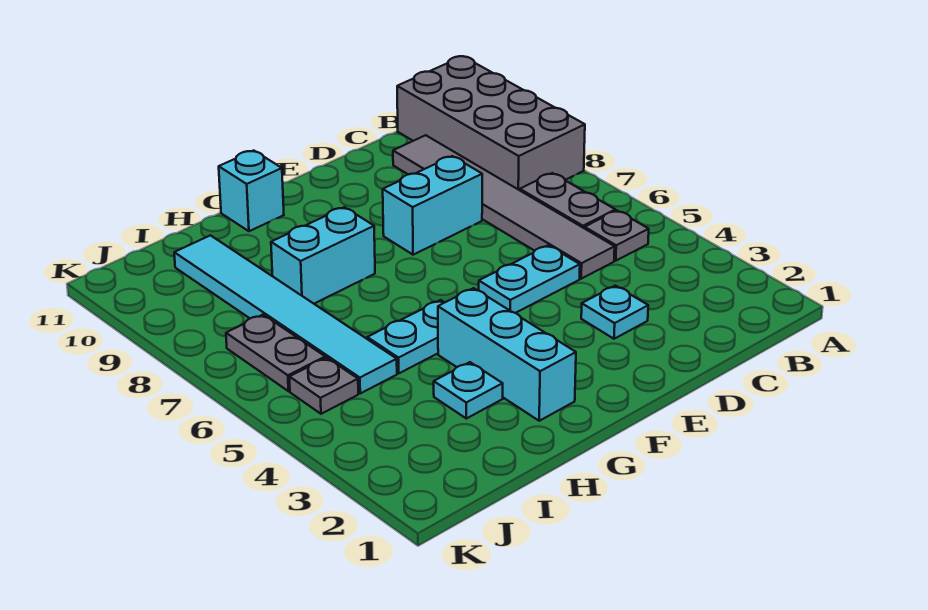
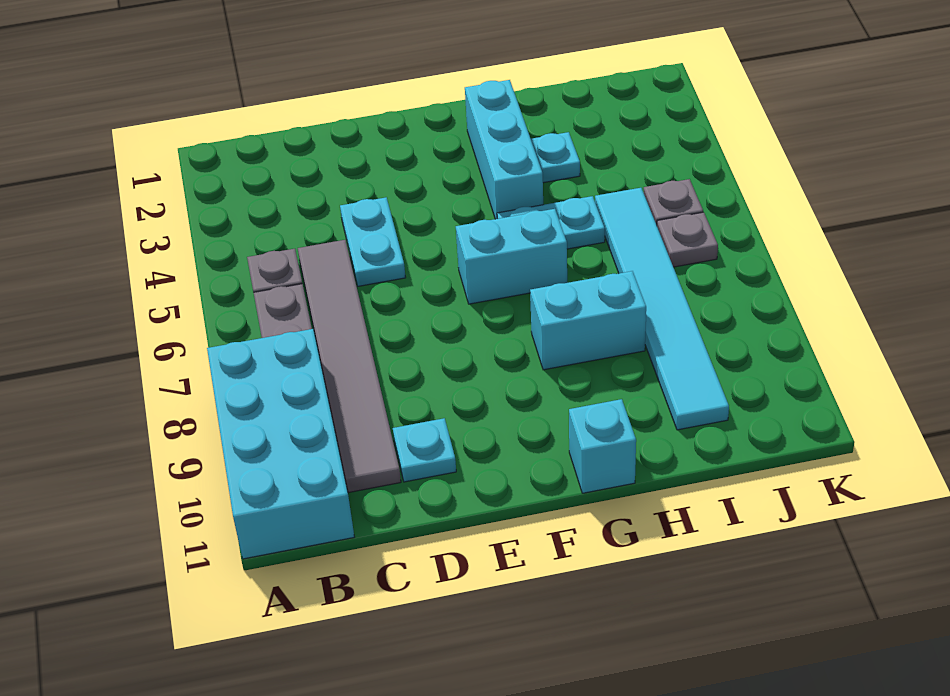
grey 2x4 brick [397,56,585,190] -> cyan 2x4 brick [207,329,354,559]
cyan 1x1 plate [581,286,648,339] -> cyan 1x1 plate moved to [393,418,456,482]
cyan 1x2 plate [479,245,580,313] -> cyan 1x2 plate turned to [340,197,406,286]
cyan 1x2 brick [383,156,482,255] -> cyan 1x2 brick moved to [456,209,567,304]
grey 1x2 plate [226,315,325,391] -> grey 1x1 plate [657,212,718,267]

